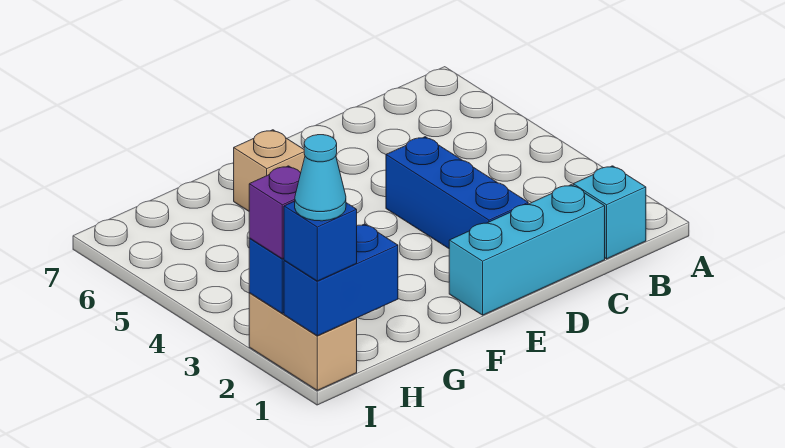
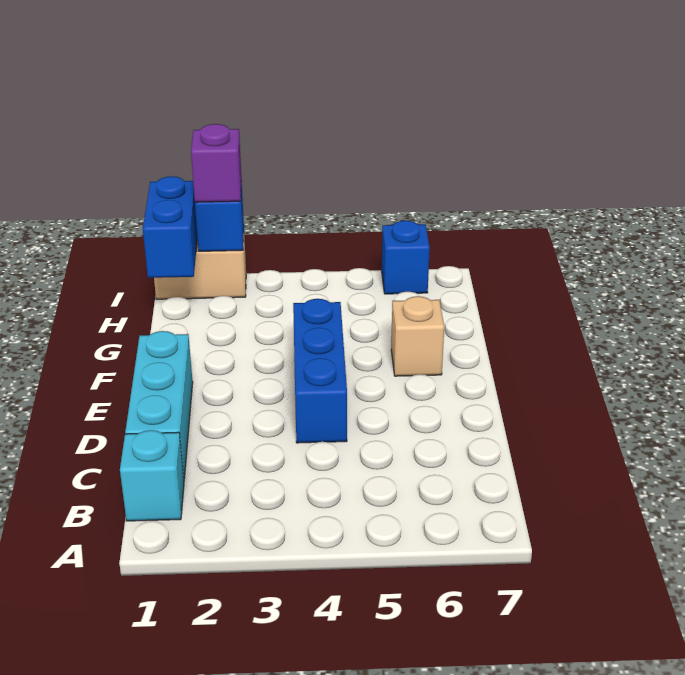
blue 1x3 brick [386,137,528,248] -> blue 1x3 brick turned to [293,299,347,443]
blue 1x1 brick [284,201,357,281] -> blue 1x1 brick moved to [382,221,430,294]
cyan 1x1 cone [295,135,346,221] -> none

